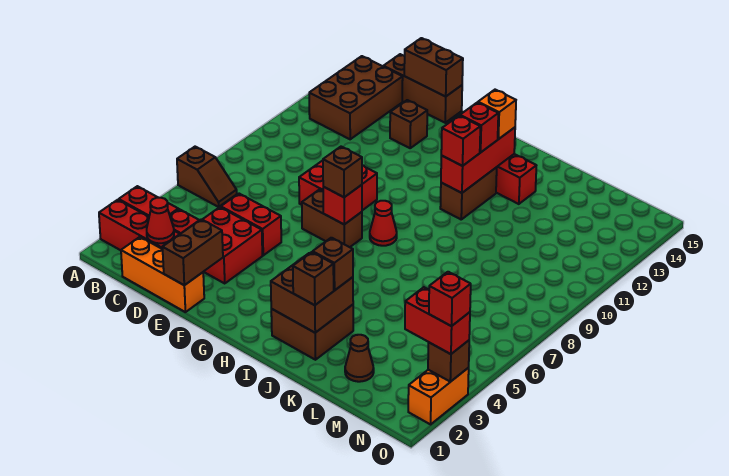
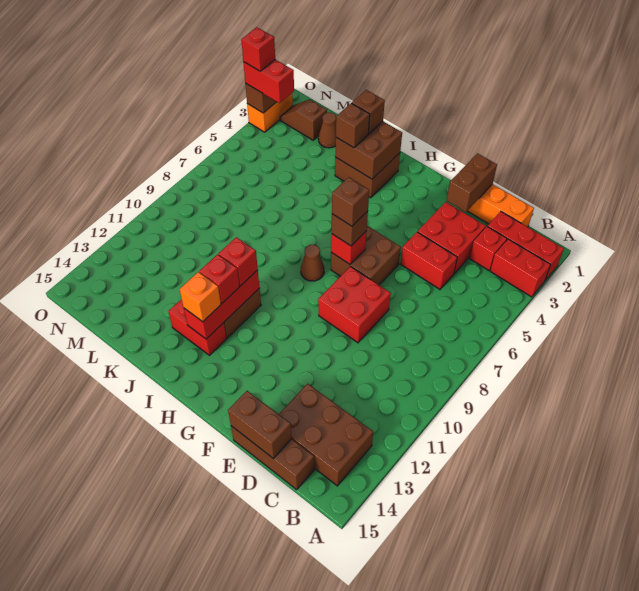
brown 1x2 slope [177,147,237,207] -> brown 1x2 slope moved to [280,99,327,140]
brown 2x3 brick [309,56,403,139] -> brown 2x3 brick turned to [279,384,373,486]
red 1x1 cone [147,198,174,243] -> none
brown 1x1 brick [390,100,427,148] -> brown 1x1 brick moved to [332,177,369,226]
brown 1x2 brick [302,189,362,247] -> brown 2x2 brick [331,226,401,285]
red 1x1 cone [370,201,397,246] -> brown 1x1 cone [301,245,324,281]

